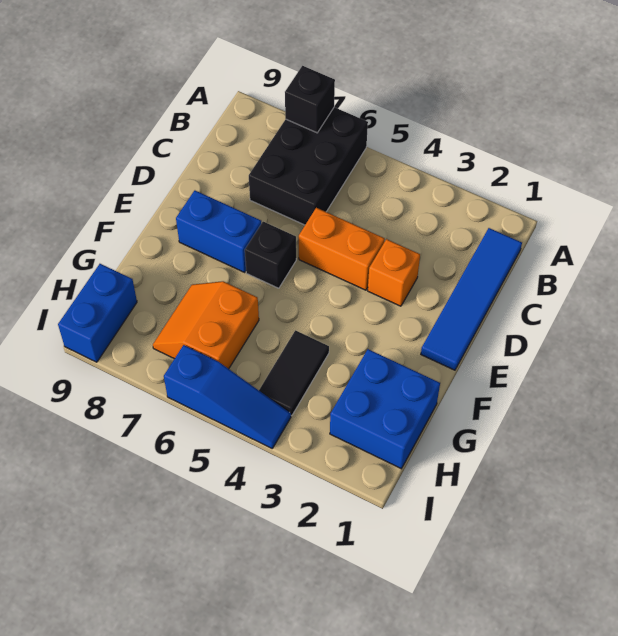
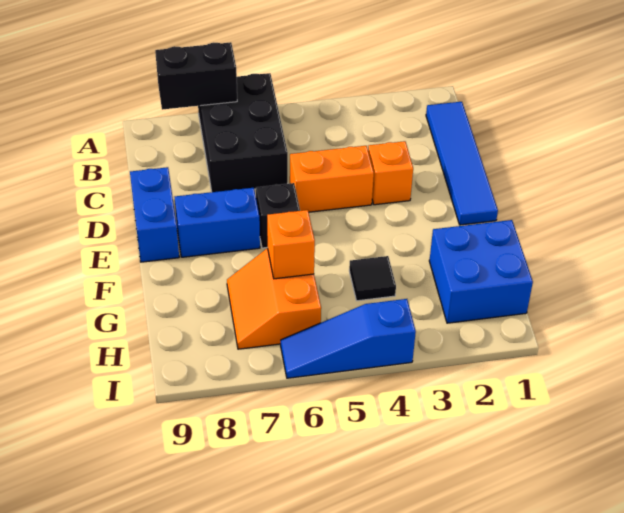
black 1x1 brick [285,66,335,133] -> black 1x2 brick [155,42,237,110]
black 1x2 tile [259,330,329,416] -> black 1x1 tile [349,256,396,301]
none -> orange 1x1 brick [267,210,315,279]
blue 1x2 brick [58,264,137,362] -> blue 1x2 brick moved to [130,167,179,262]
blue 1x3 slope [164,345,291,448] -> blue 1x3 slope turned to [281,299,416,378]

